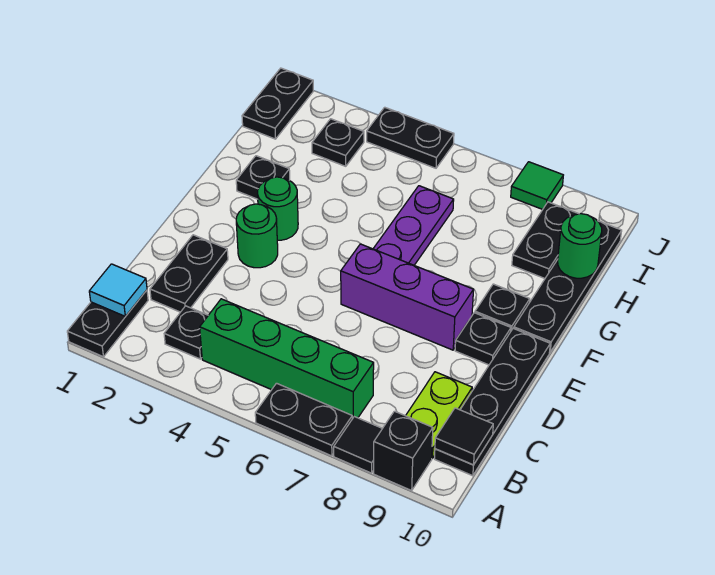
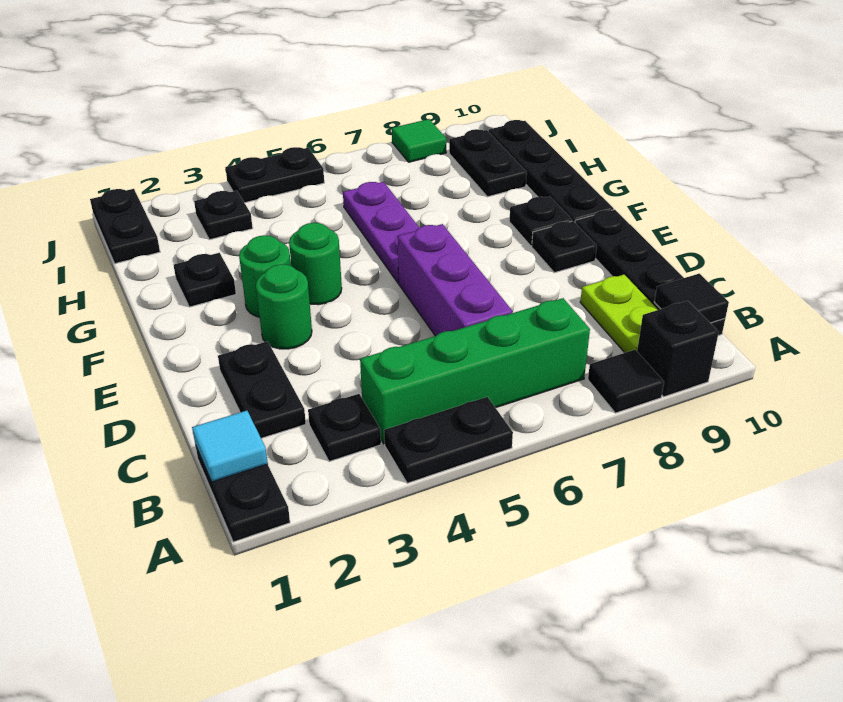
black 1x2 plate [255,383,352,456] -> black 1x2 plate moved to [384,397,513,483]
purple 1x3 brick [341,244,474,350] -> purple 1x3 brick turned to [398,224,513,336]
green 1x1 round brick [558,214,602,278] -> green 1x1 round brick moved to [289,223,342,305]

